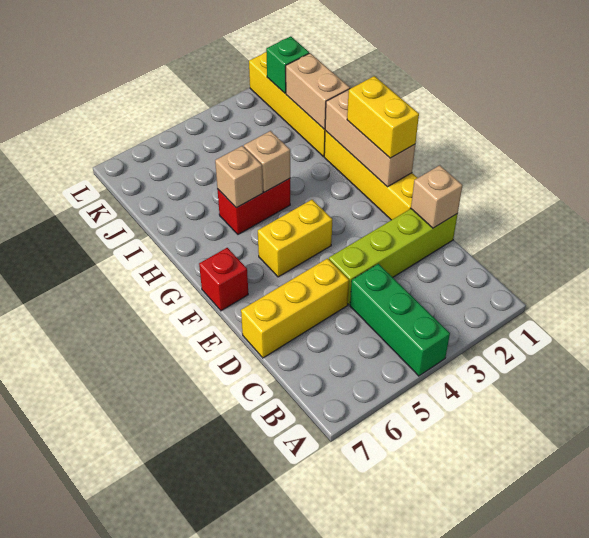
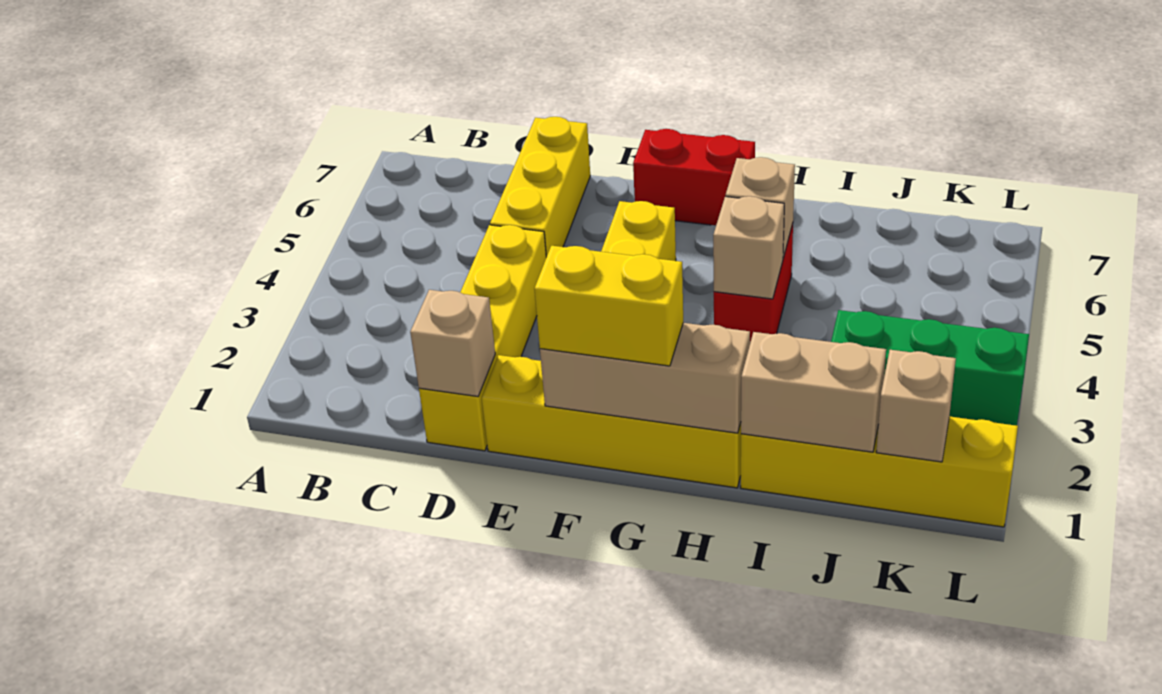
green 1x3 brick [350,264,450,376] -> green 1x3 brick moved to [831,310,1029,426]
lime 1x4 brick [329,209,458,304] -> yellow 1x4 brick [419,225,546,451]
red 1x1 brick [199,248,248,311] -> red 1x2 brick [633,129,755,225]
green 1x1 brick [266,36,309,93] -> tan 1x1 brick [876,350,956,462]

